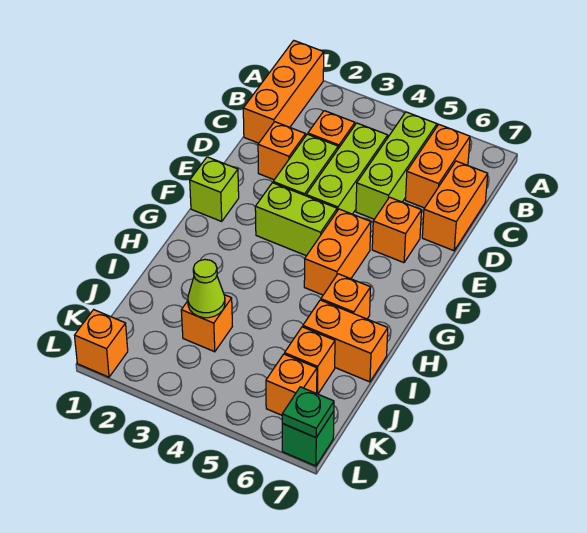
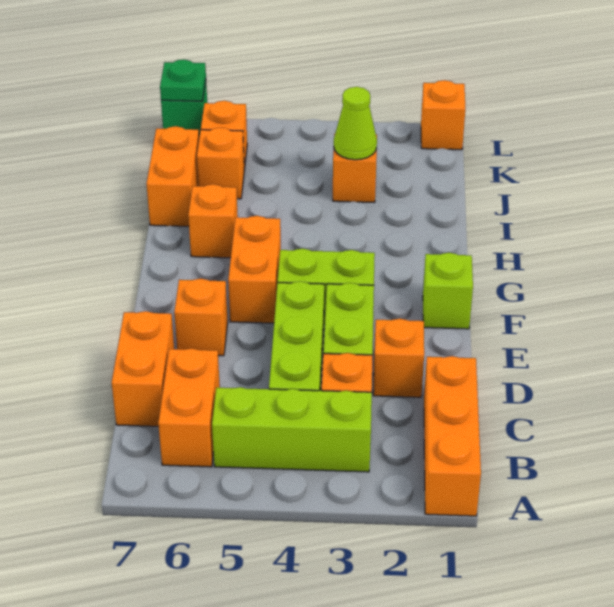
lime 1x3 brick [356,112,437,219] -> lime 1x3 brick turned to [212,387,372,472]
orange 1x2 brick [303,300,388,382] -> orange 1x2 brick turned to [147,126,199,226]

